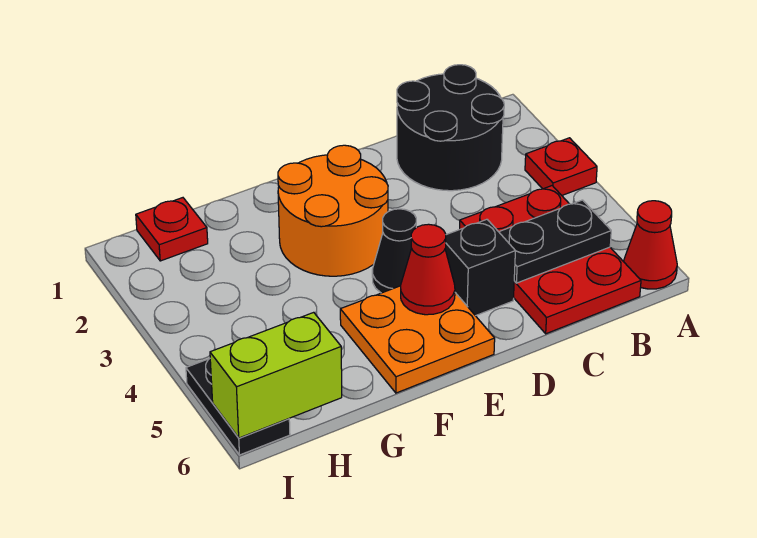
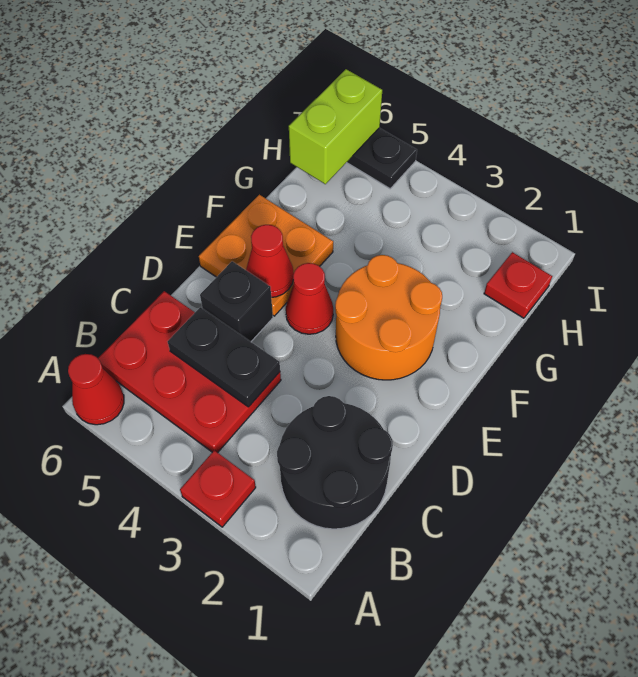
black 1x2 plate [499,200,611,283] -> black 1x2 plate turned to [168,307,280,407]
black 1x1 cone [372,209,416,293] -> red 1x1 cone [286,263,333,334]

